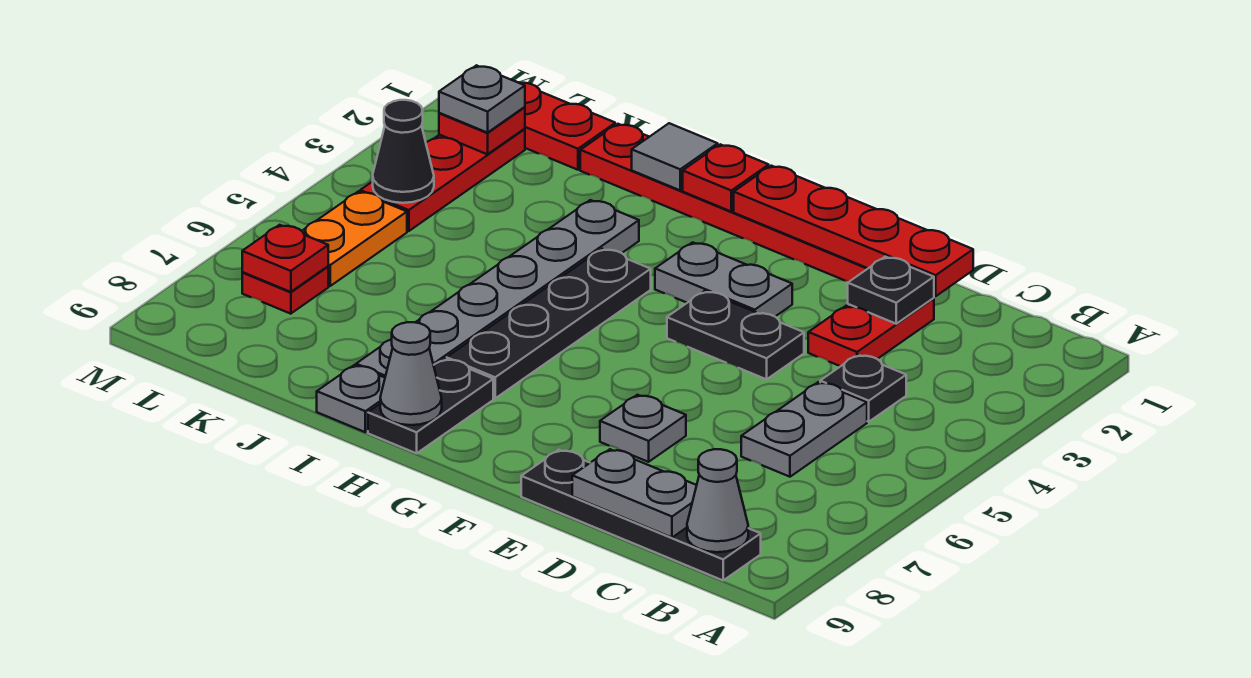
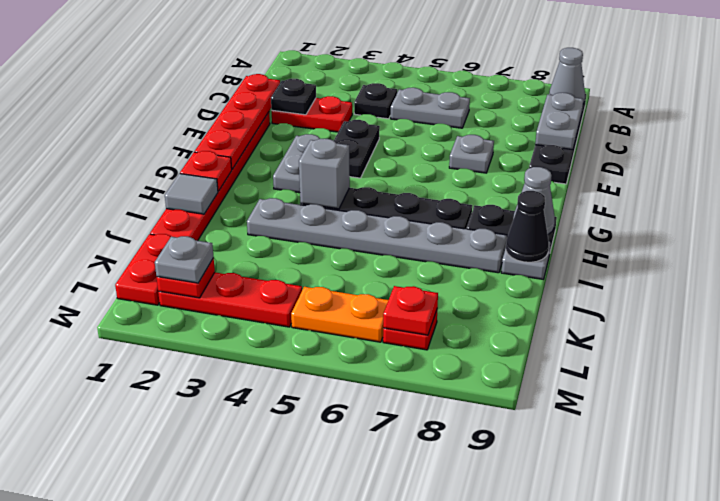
none -> grey 1x1 brick [299,139,350,209]
black 1x1 cone [373,100,434,203] -> black 1x1 cone moved to [506,191,549,262]

